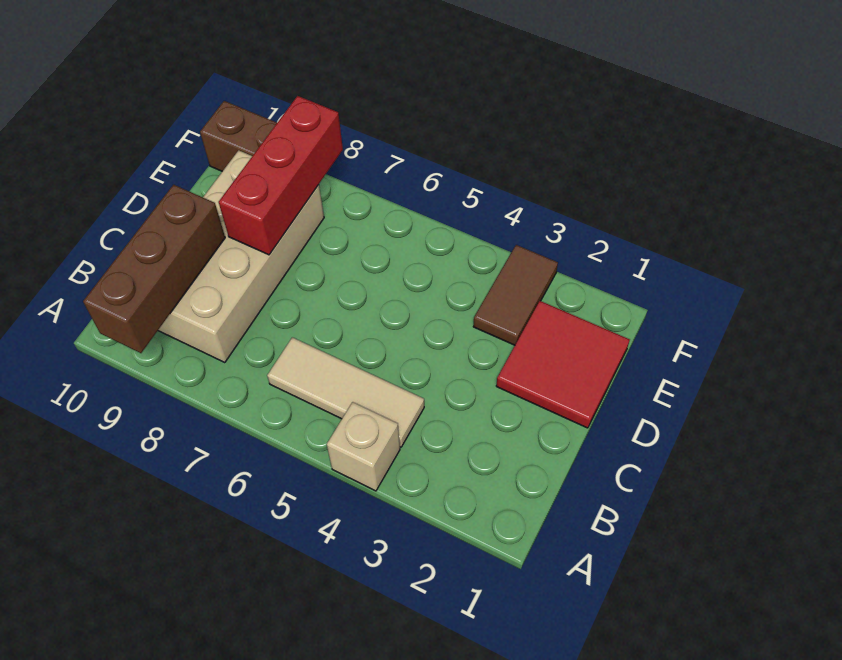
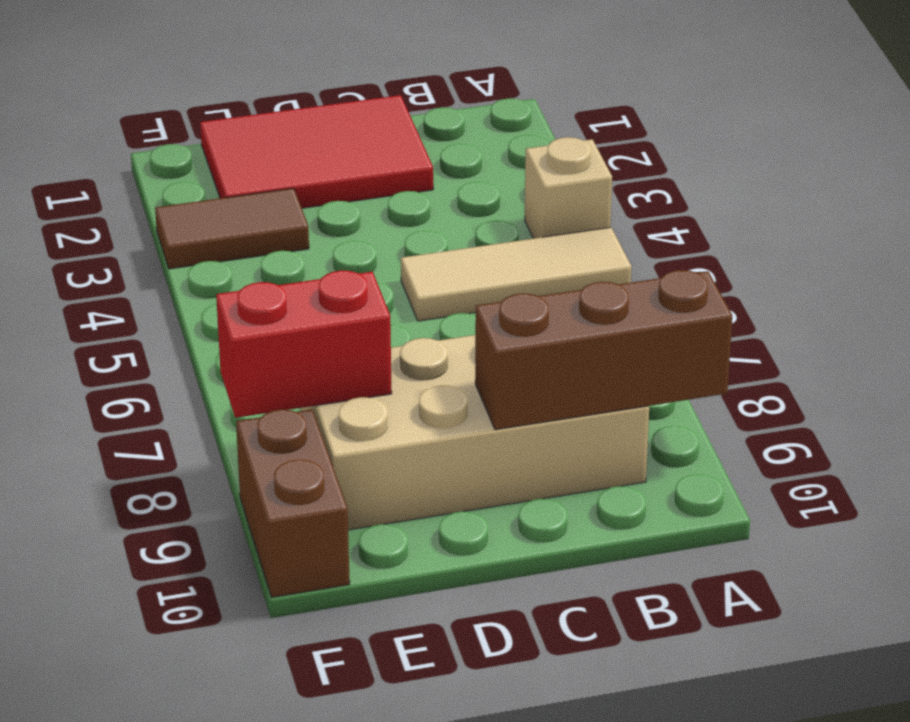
tan 1x3 tile [267,337,424,447] -> tan 1x3 tile turned to [401,227,632,321]
red 2x2 tile [496,301,630,428] -> red 2x3 tile [200,95,433,208]
red 1x3 brick [219,96,343,255] -> red 1x2 brick [216,270,392,418]

